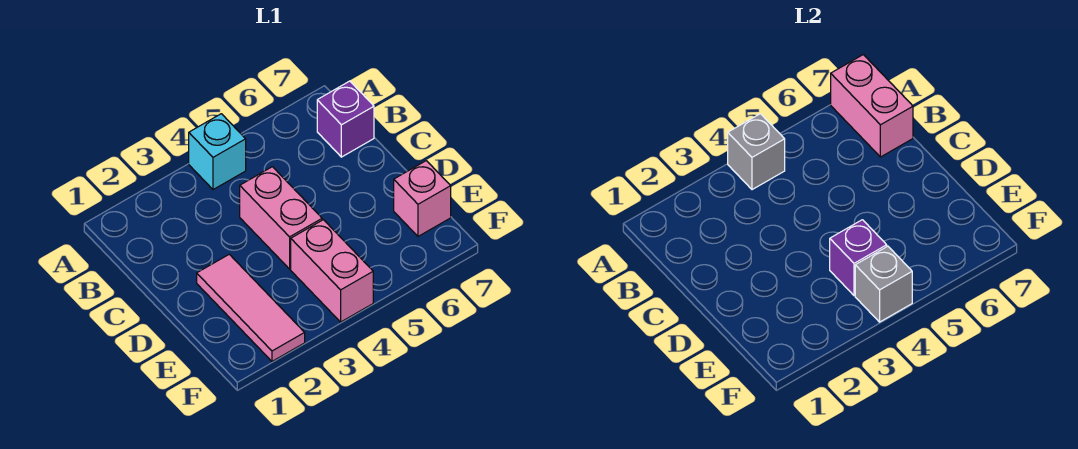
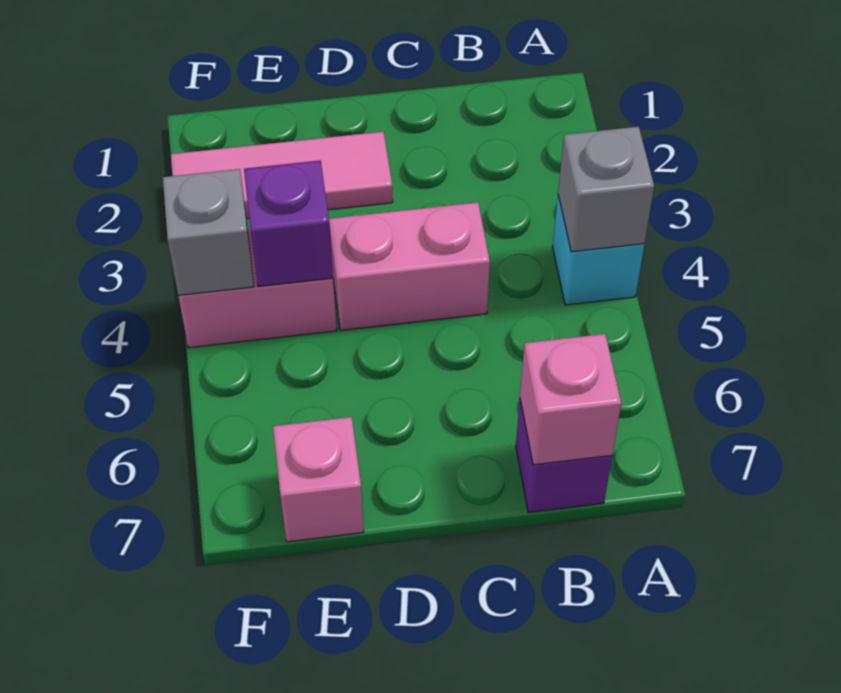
pink 1x2 brick [831,55,913,157] -> pink 1x1 brick [520,334,621,465]

